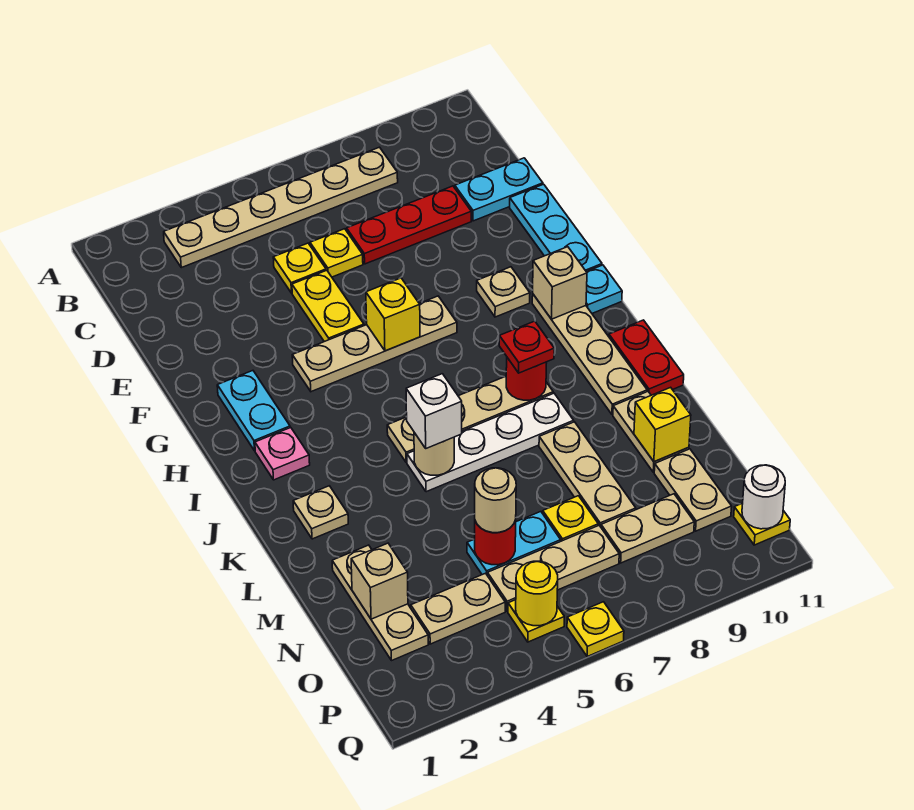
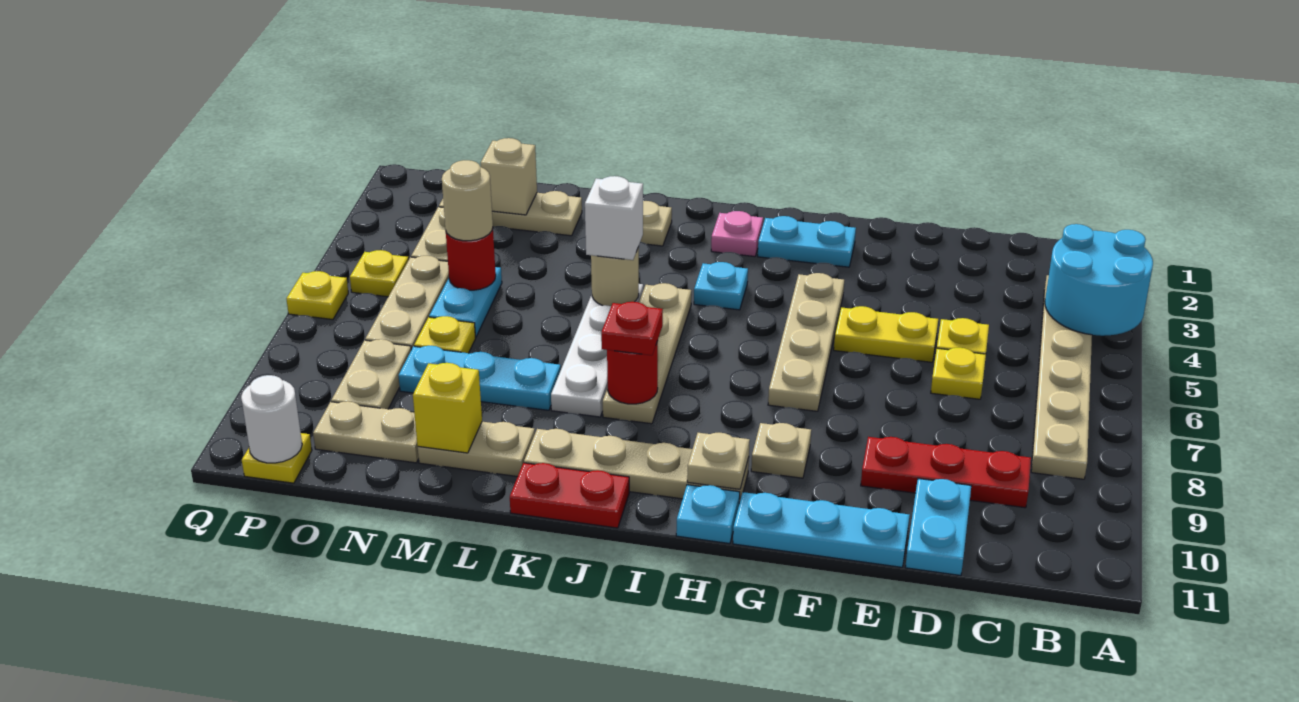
none -> cyan 2x2 round brick [1045,224,1153,336]
red 1x3 plate [347,186,471,264] -> red 1x3 plate turned to [861,437,1031,508]
yellow 1x1 brick [366,278,420,351] -> none
tan 1x1 brick [533,247,587,319] -> tan 1x1 plate [687,433,750,489]
none -> cyan 1x1 plate [694,262,748,310]
tan 1x3 plate [539,422,636,527] -> cyan 1x3 plate [399,346,561,410]
yellow 1x1 round brick [516,561,558,626] -> none

